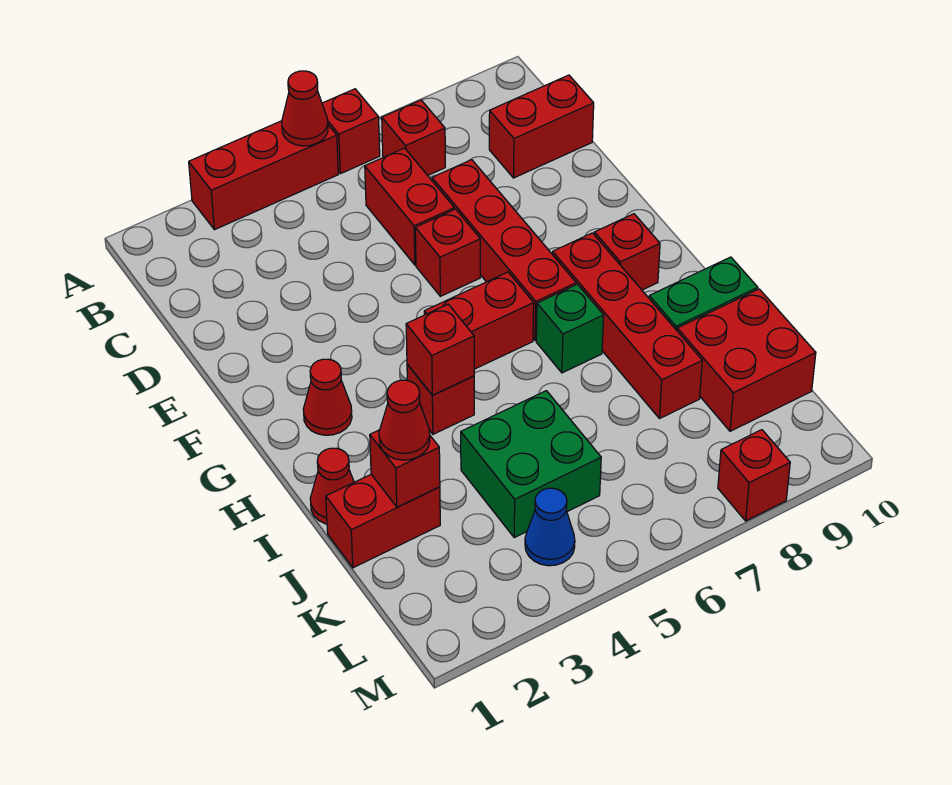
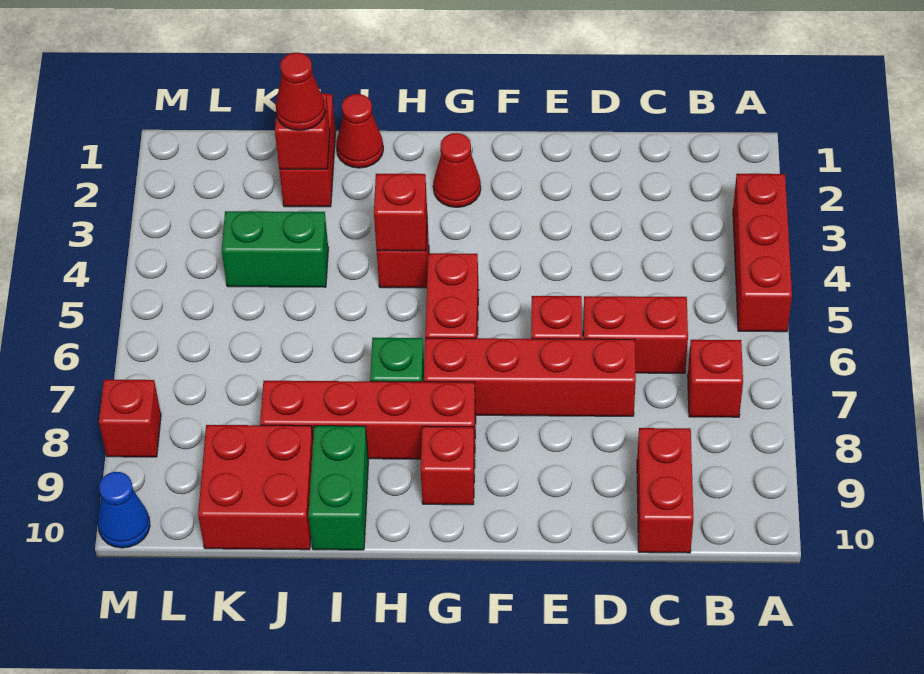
red 1x1 cone [282,71,328,146] -> none
red 1x1 brick [322,89,380,174] -> none
green 2x2 brick [461,391,601,537] -> green 1x2 brick [222,211,328,287]
blue 1x1 cone [525,488,575,566] -> blue 1x1 cone moved to [98,472,150,548]

